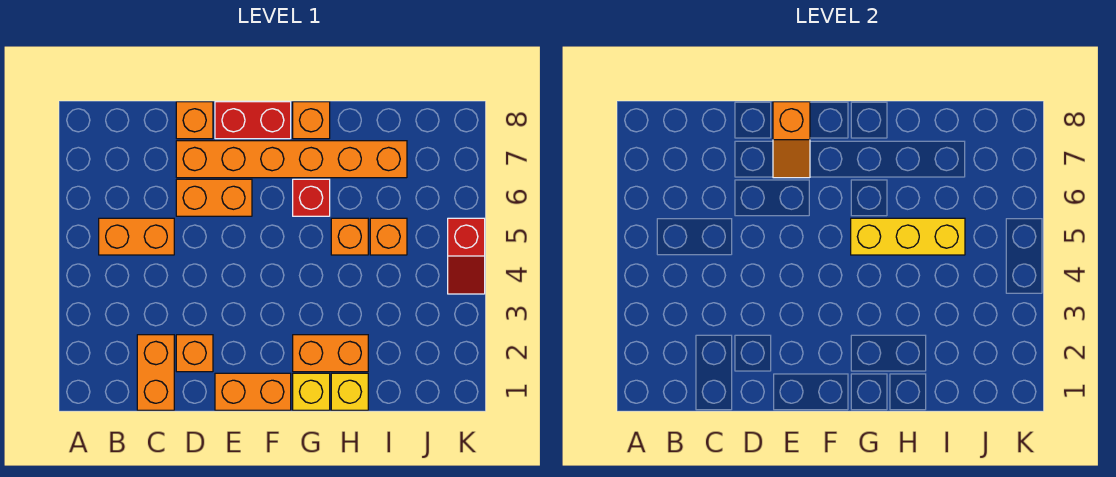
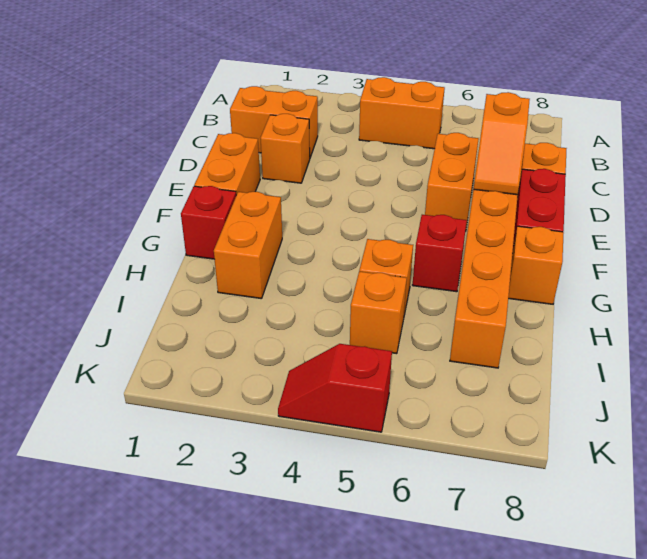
orange 1x2 brick [99,218,174,255] -> orange 1x2 brick turned to [359,77,445,149]
orange 1x2 slope [773,102,810,178] -> orange 1x2 slope turned to [474,92,530,195]
yellow 1x1 brick [293,373,330,410] -> red 1x1 brick [181,186,236,259]
yellow 1x3 brick [851,218,965,255] -> none
yellow 1x1 brick [331,373,368,410] -> none

